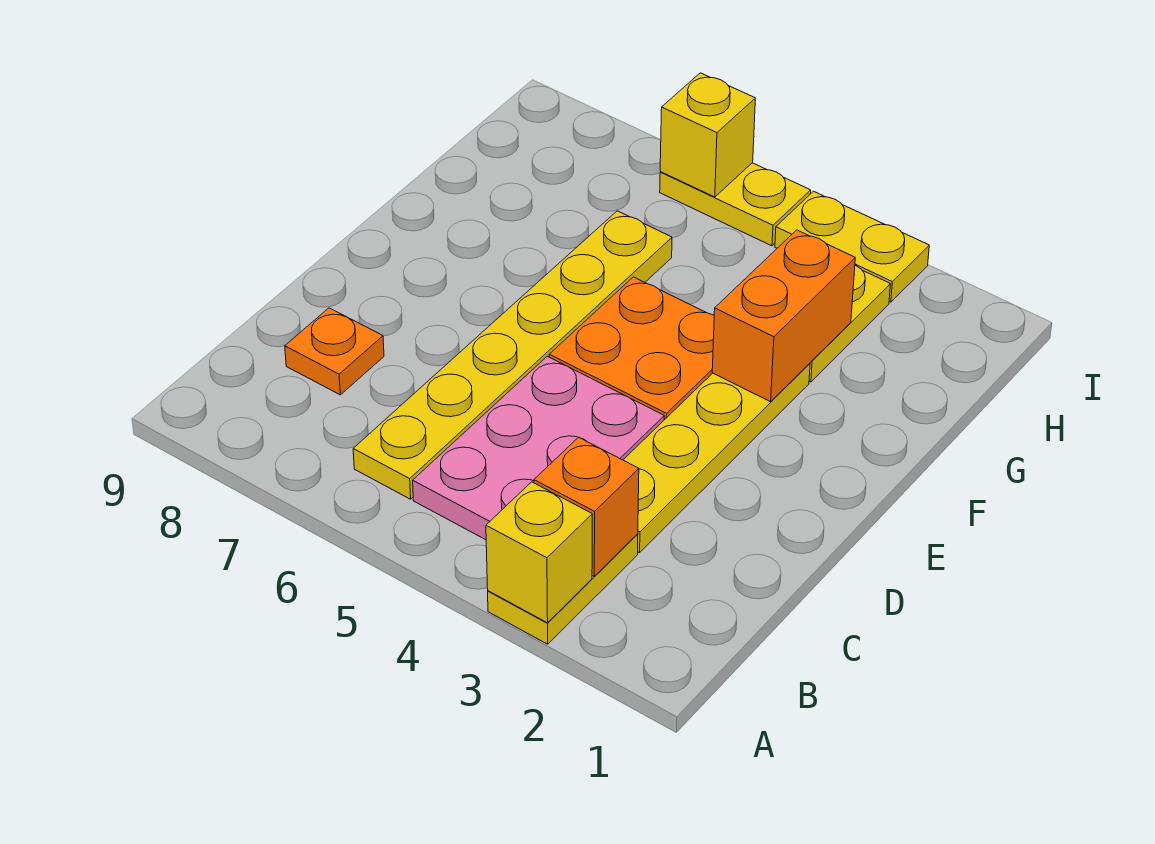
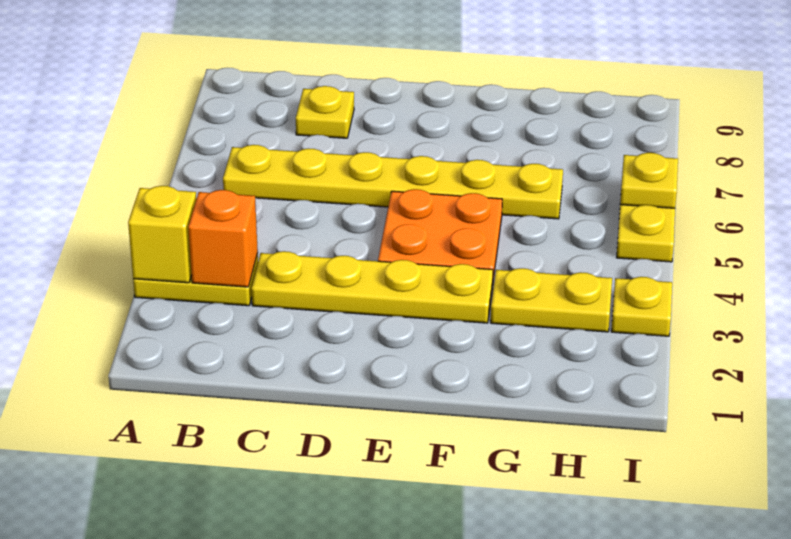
pink 2x3 plate [413,356,664,540] -> none
orange 1x1 plate [285,308,384,395] -> yellow 1x1 plate [296,86,354,138]
orange 1x2 brick [712,230,855,402] -> none
yellow 1x2 plate [775,191,929,302] -> yellow 1x1 plate [611,277,672,336]
yellow 1x1 brick [660,73,755,197] -> yellow 1x1 plate [620,153,678,208]

